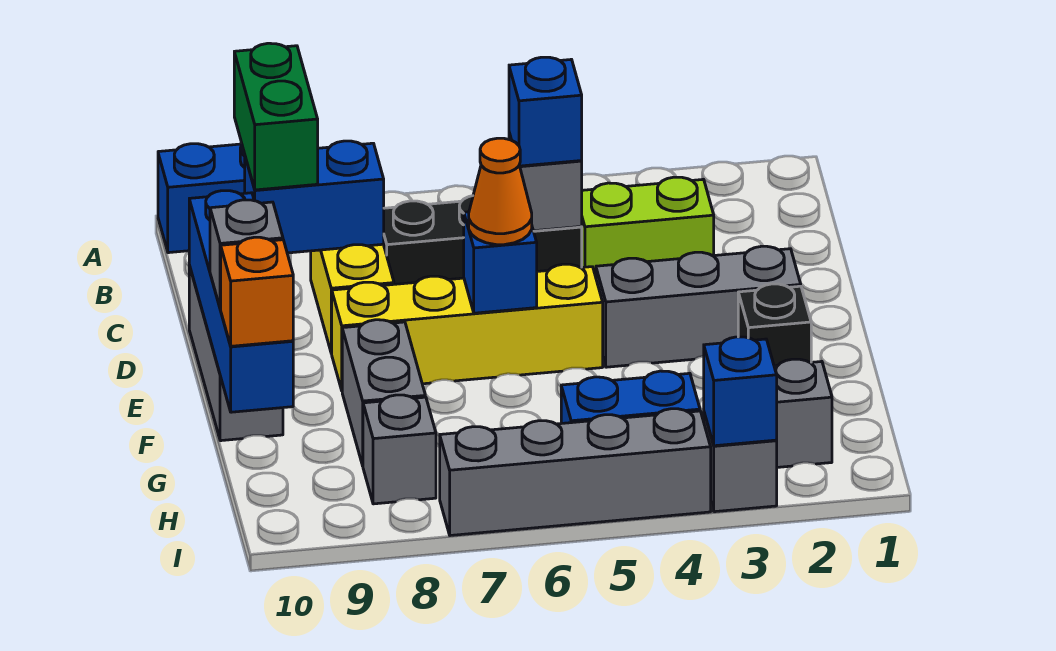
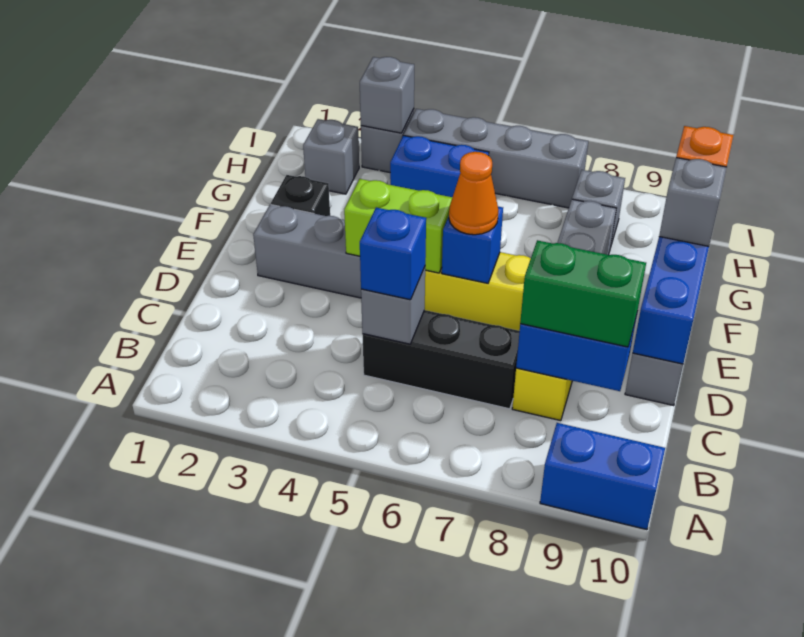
green 1x2 brick [234,43,318,190] -> green 1x2 brick turned to [520,240,646,347]
lime 1x2 brick [582,177,714,277] -> lime 1x2 brick moved to [344,179,452,273]
blue 1x1 brick [704,337,777,446] -> grey 1x1 brick [360,57,414,133]

